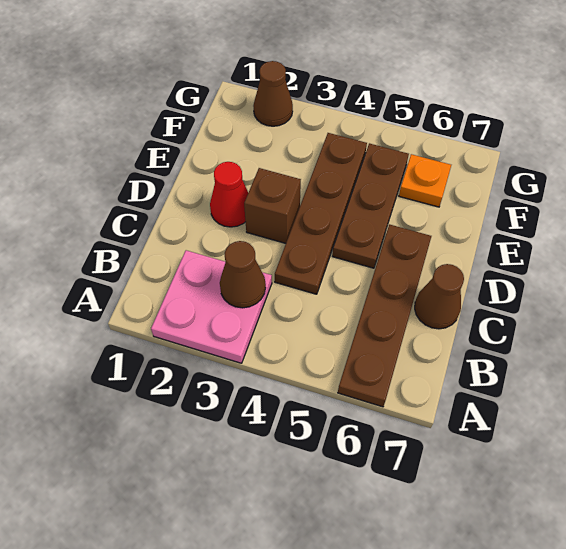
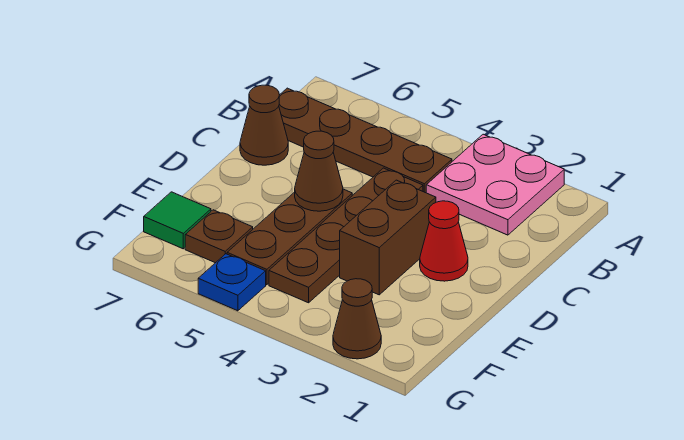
brown 1x4 plate [338,224,431,407] -> brown 1x4 plate turned to [279,88,452,193]
brown 1x1 cone [220,241,266,308] -> brown 1x1 cone moved to [295,131,343,211]
brown 1x1 brick [244,168,301,243] -> brown 1x2 brick [340,180,436,295]
orange 1x1 plate [399,154,451,207] -> brown 1x1 plate [185,210,253,263]
none -> green 1x1 tile [144,192,211,249]
none -> blue 1x1 plate [198,254,266,311]

